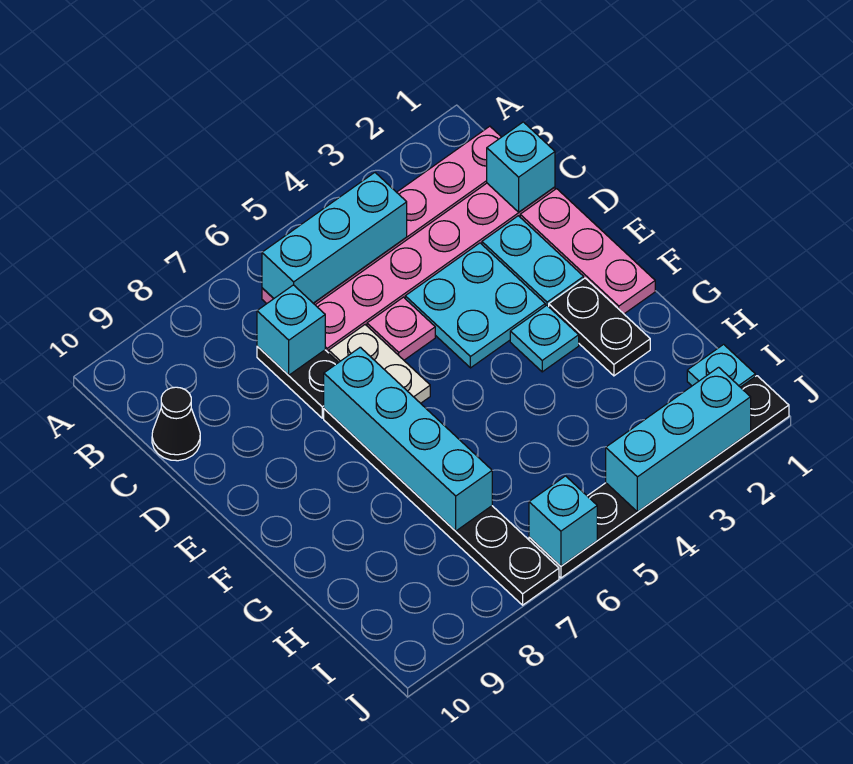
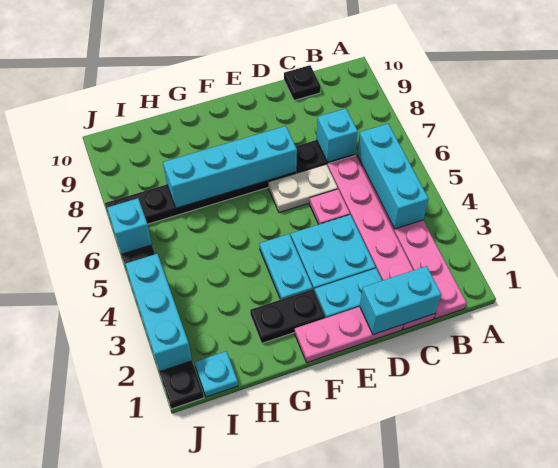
cyan 1x1 brick [487,122,555,212] -> cyan 1x2 brick [360,266,441,334]
black 1x1 cone [152,387,200,461] -> black 1x1 plate [284,65,321,100]
cyan 1x1 plate [510,305,579,372] -> cyan 1x2 plate [260,234,313,300]

